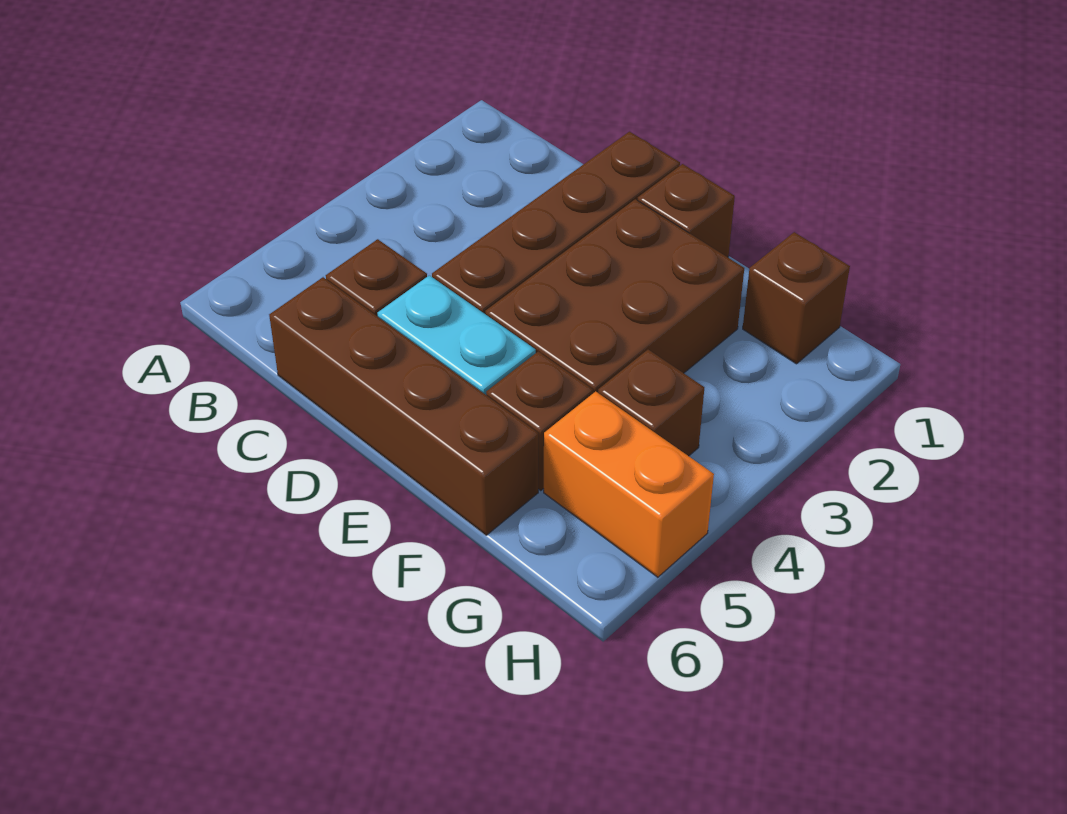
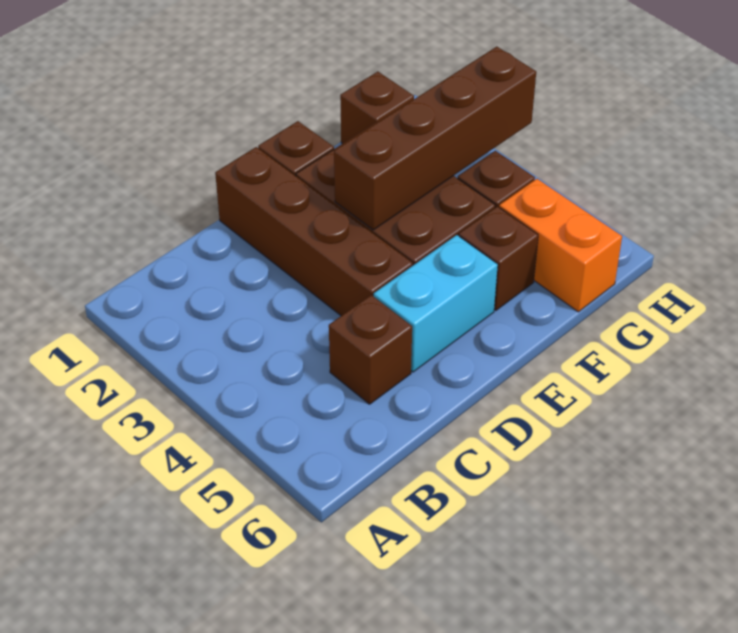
brown 1x4 brick [269,277,538,535] -> brown 1x4 brick moved to [334,47,536,230]
orange 1x2 brick [544,391,714,577] -> orange 1x2 brick turned to [499,179,622,312]

